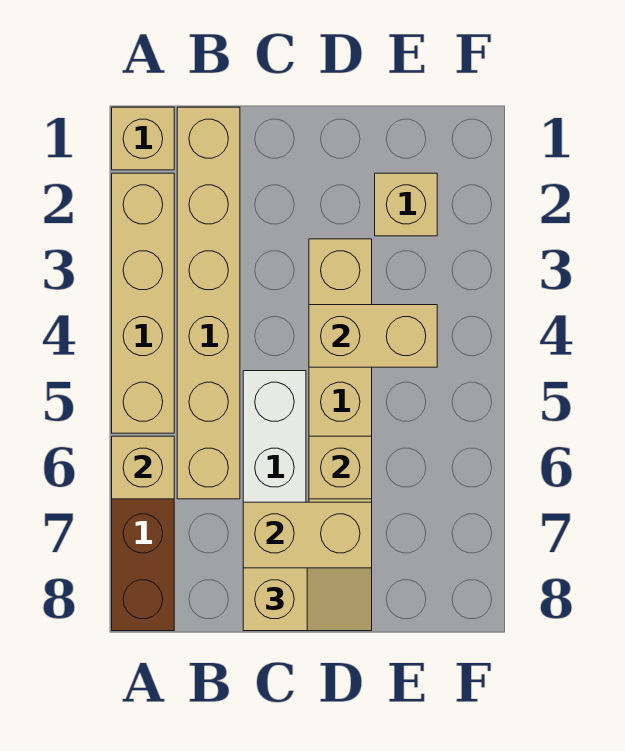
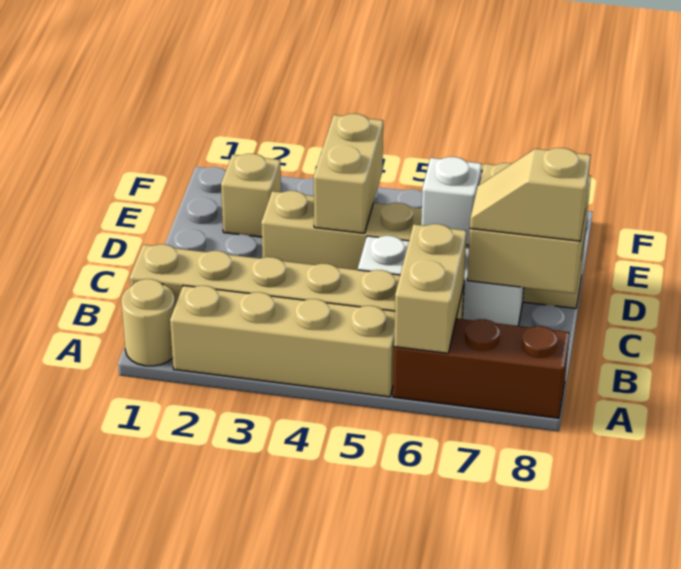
tan 1x1 brick [112,107,174,170] -> tan 1x1 round brick [121,279,175,366]
tan 1x1 brick [112,436,174,499] -> tan 1x2 brick [394,224,467,353]
tan 1x2 slope [243,568,372,631] -> tan 1x2 slope turned to [470,148,591,241]
tan 1x1 brick [309,436,372,499] -> white 1x1 brick [421,157,482,246]

